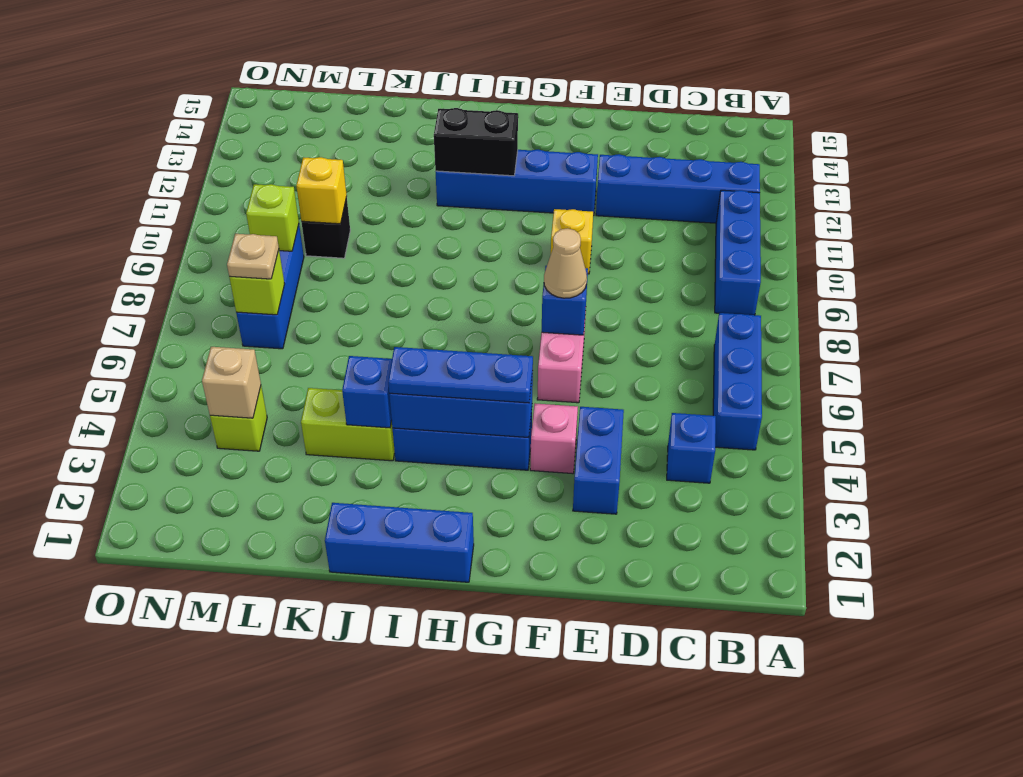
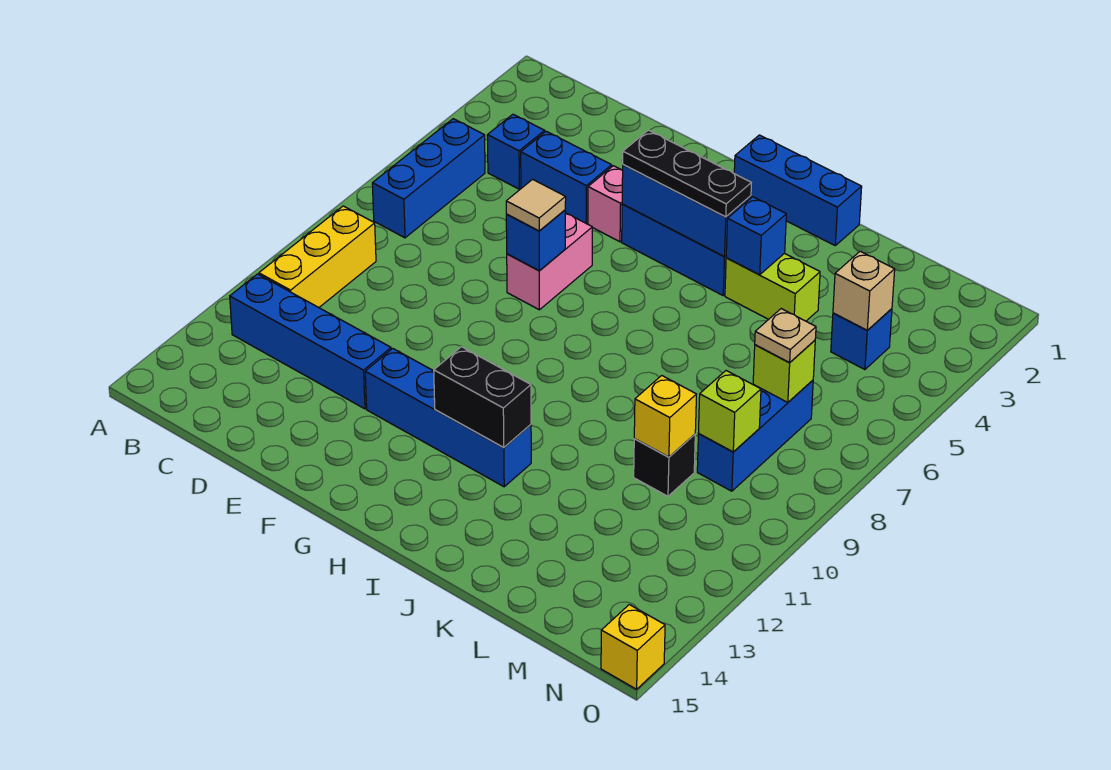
blue 1x3 brick [715,190,761,315] -> yellow 1x3 brick [259,206,376,307]
blue 1x2 brick [573,407,624,514] -> blue 1x2 brick turned to [521,131,612,224]
tan 1x1 cone [544,228,587,298] -> tan 1x1 tile [506,179,566,231]
yellow 1x1 brick [551,209,593,274] -> yellow 1x1 brick moved to [601,605,665,689]
blue 1x3 plate [388,347,533,403] -> black 1x3 plate [623,130,751,217]
lime 1x1 brick [210,387,267,451] -> blue 1x1 brick [831,309,892,370]

